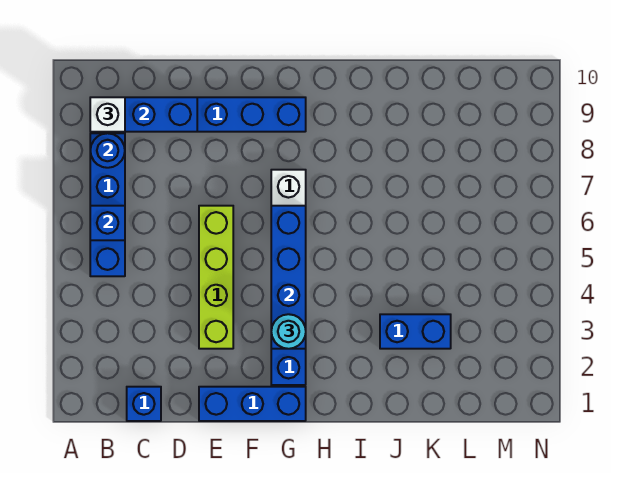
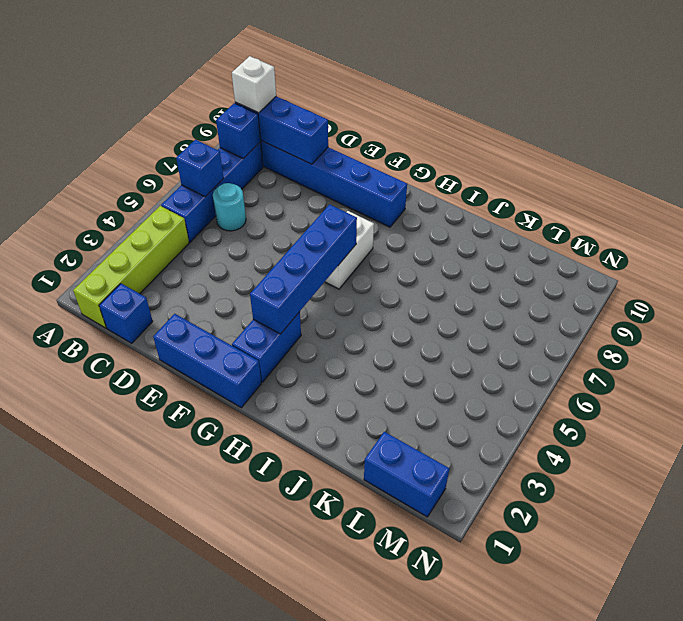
blue 1x1 round brick [90,133,125,168] -> blue 1x1 brick [216,103,261,159]
lime 1x4 brick [199,206,233,349] -> lime 1x4 brick moved to [73,206,189,328]
cyan 1x1 round brick [271,314,306,349] -> cyan 1x1 round brick moved to [213,183,246,231]
blue 1x2 brick [380,314,451,349] -> blue 1x2 brick moved to [364,432,450,517]

